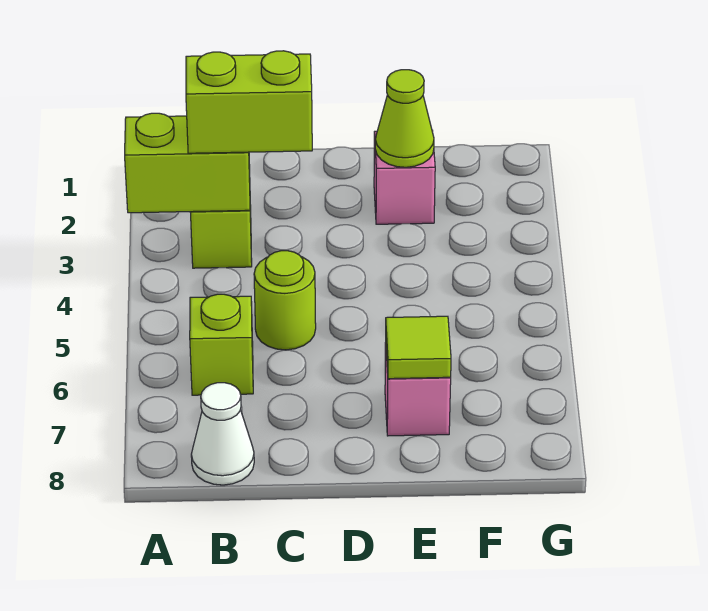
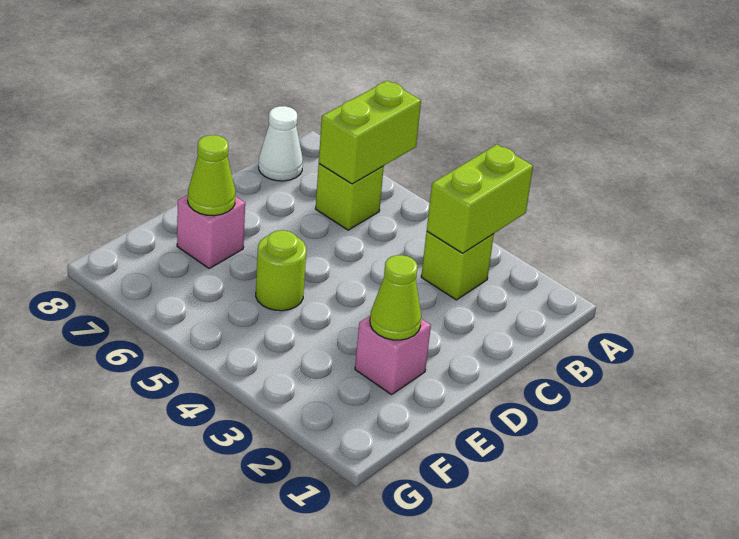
lime 1x2 brick [186,51,312,153] -> lime 1x2 brick moved to [319,81,421,184]
lime 1x1 round brick [254,251,316,350] -> lime 1x1 round brick moved to [256,230,306,311]
lime 1x1 tile [386,316,451,379] -> lime 1x1 cone [188,135,235,216]

